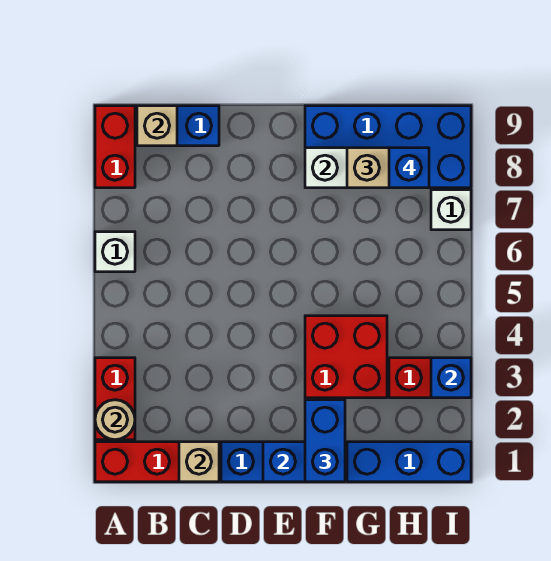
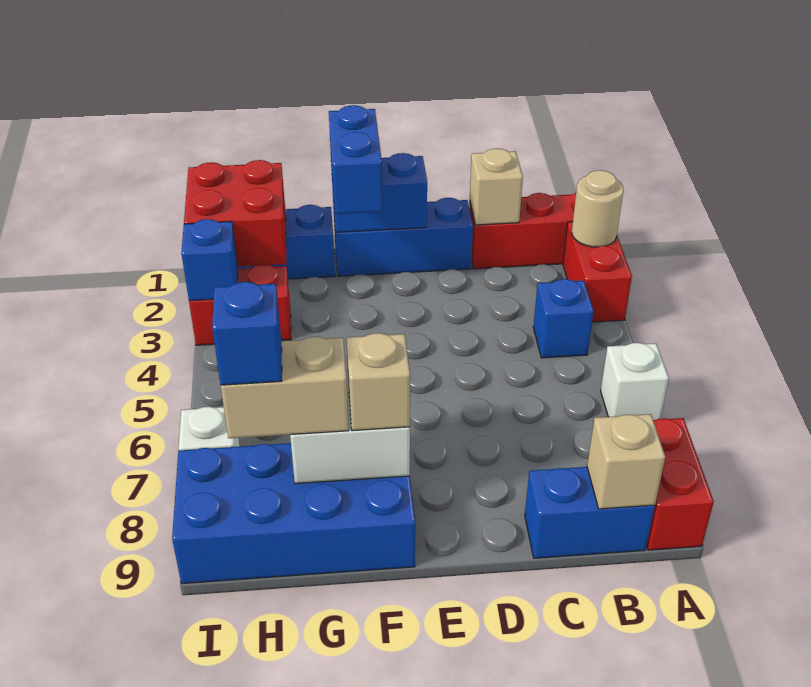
none -> blue 1x1 brick [533,279,593,358]
red 2x2 brick [305,316,387,398] -> red 2x2 brick moved to [184,160,287,267]
none -> tan 1x1 brick [346,333,410,431]

